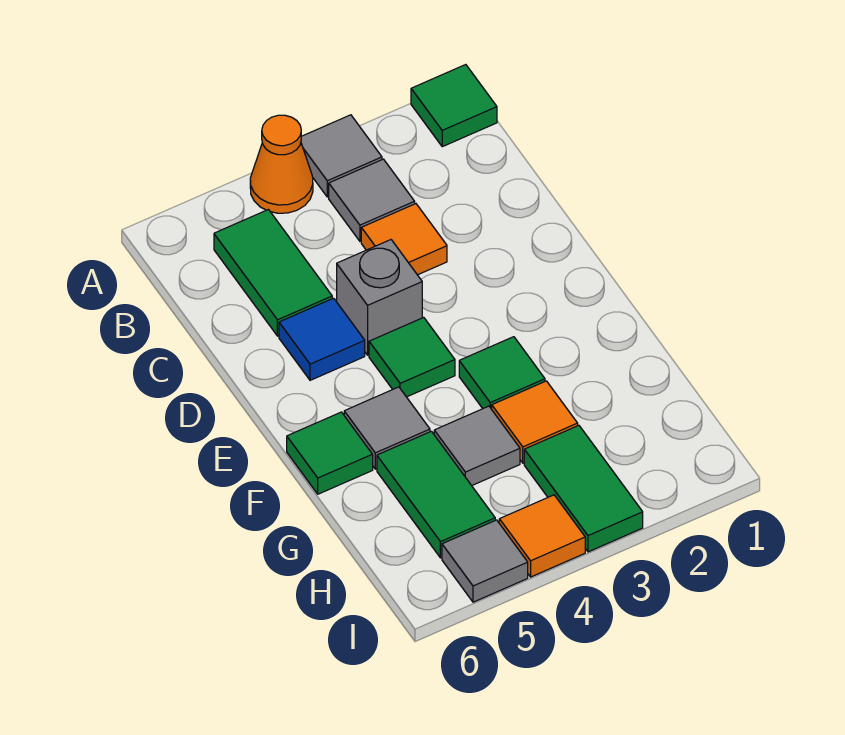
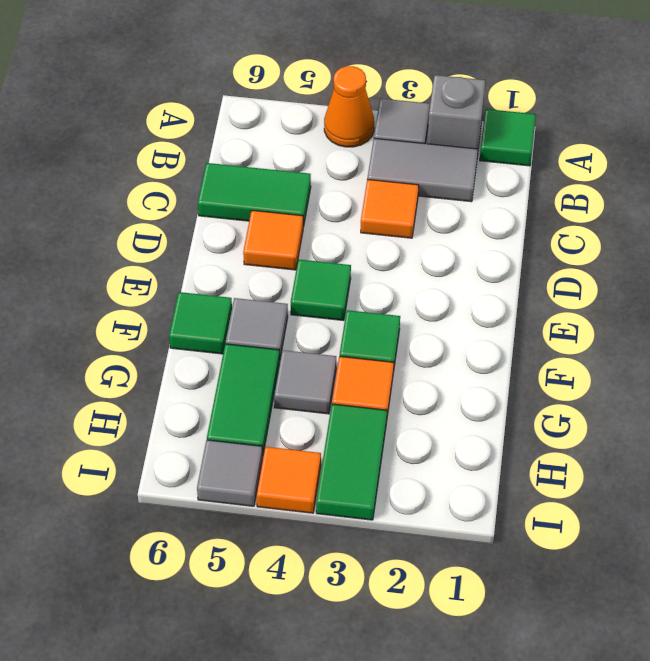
grey 1x1 tile [329,159,415,241] -> grey 1x2 tile [367,138,478,202]
green 1x2 tile [214,210,332,336] -> green 1x2 tile turned to [198,163,311,227]
grey 1x1 brick [337,240,422,355] -> grey 1x1 brick moved to [427,75,485,149]
blue 1x1 tile [279,298,365,380] -> orange 1x1 tile [243,210,303,270]

